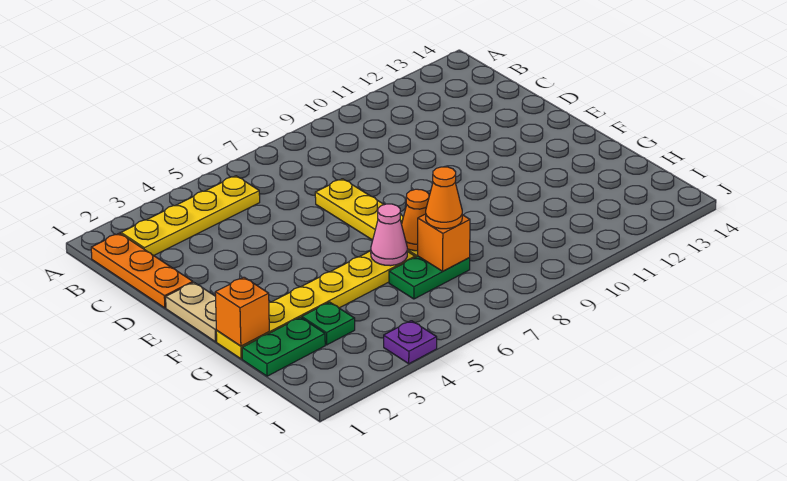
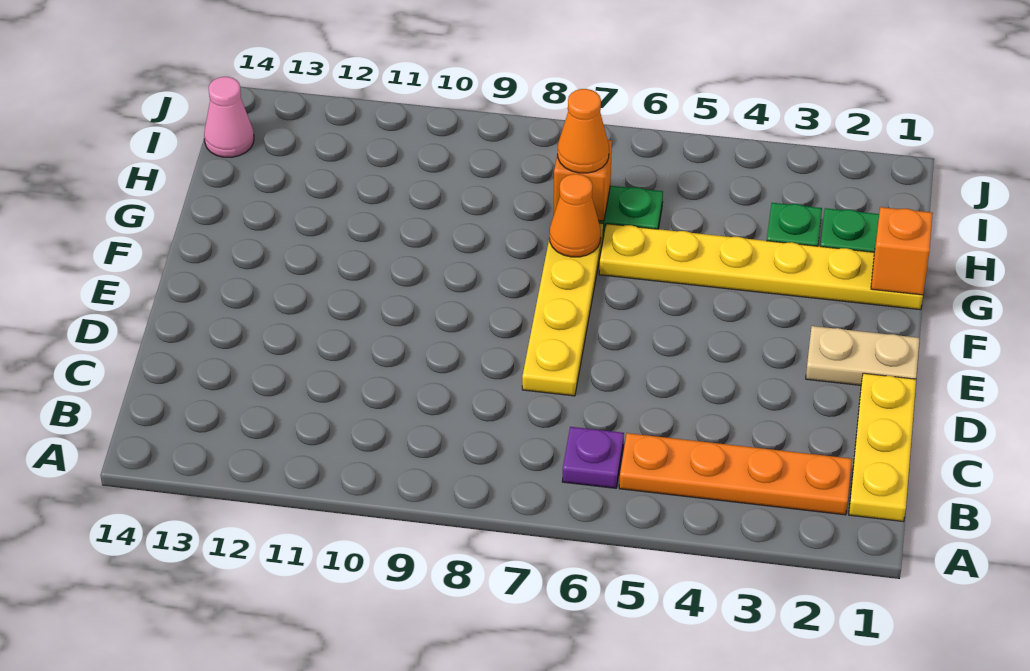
orange 1x3 plate [91,233,193,308] -> yellow 1x3 plate [849,373,916,522]
yellow 1x4 plate [121,176,260,256] -> orange 1x4 plate [619,433,852,515]
tan 1x2 plate [166,282,217,342] -> tan 1x2 plate turned to [806,326,920,385]
pink 1x1 cone [371,204,407,266] -> pink 1x1 cone moved to [204,77,254,157]
purple 1x1 plate [384,321,437,364] -> purple 1x1 plate moved to [562,427,624,488]

